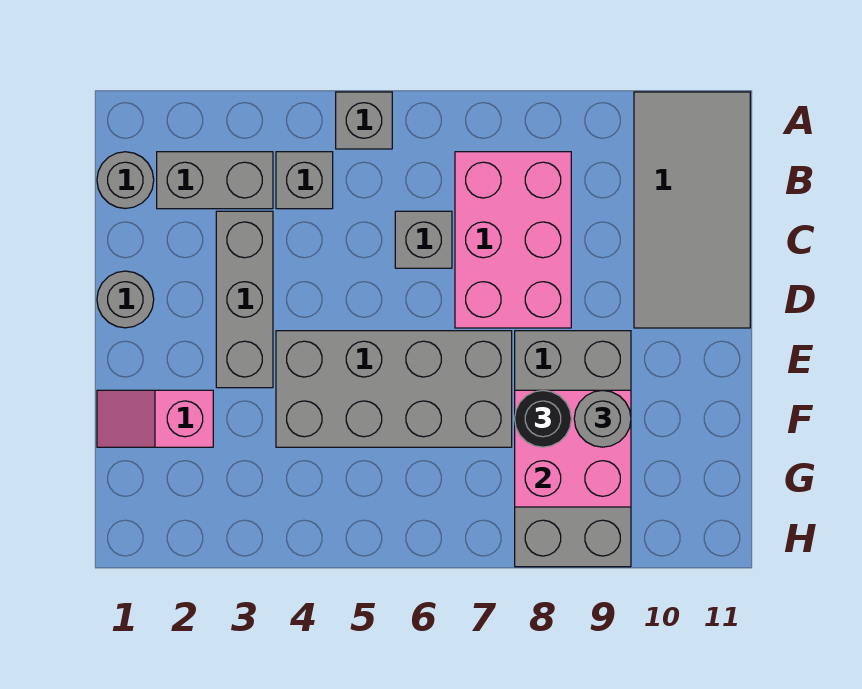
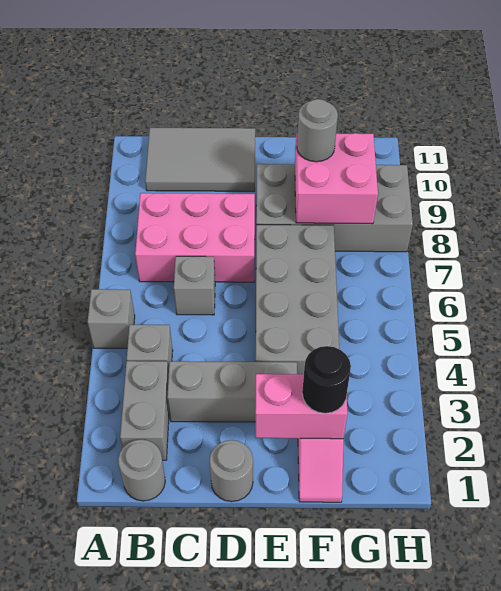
grey 2x4 tile [634,92,750,328] -> grey 2x3 tile [145,128,255,191]
none -> pink 1x2 brick [255,374,347,439]
black 1x1 round brick [515,390,571,447] -> black 1x1 round brick moved to [302,346,351,413]

